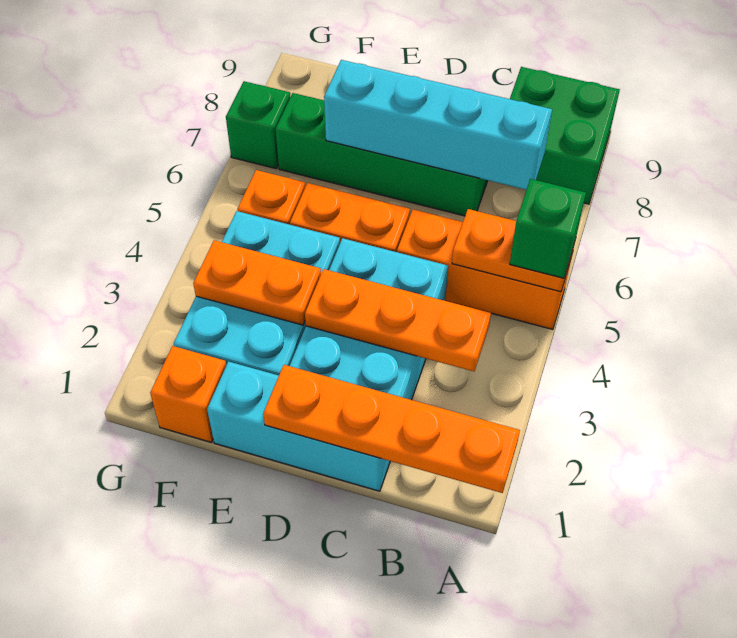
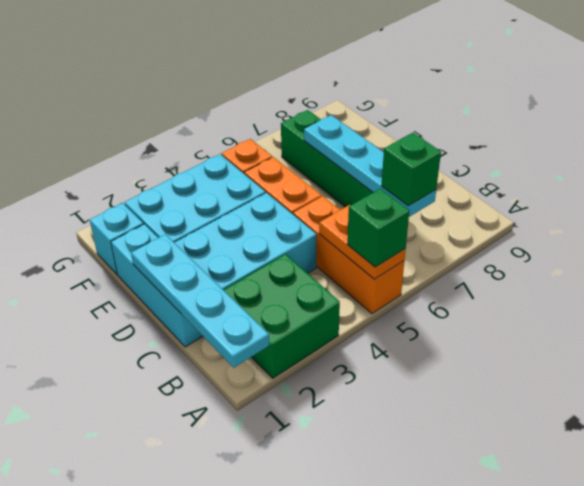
orange 1x4 plate [263,365,520,493] -> cyan 1x4 plate [131,234,269,368]
green 2x2 brick [510,67,620,204] -> green 2x2 brick moved to [224,254,340,378]
orange 1x3 plate [305,269,491,371] -> none
cyan 1x4 brick [324,60,552,190] -> cyan 1x4 plate [304,115,436,217]
orange 1x2 plate [193,240,321,325] -> none
orange 1x1 brick [150,346,226,442] -> cyan 1x1 brick [90,203,143,274]
green 1x1 brick [226,81,290,169] -> green 1x1 brick moved to [381,133,441,206]

